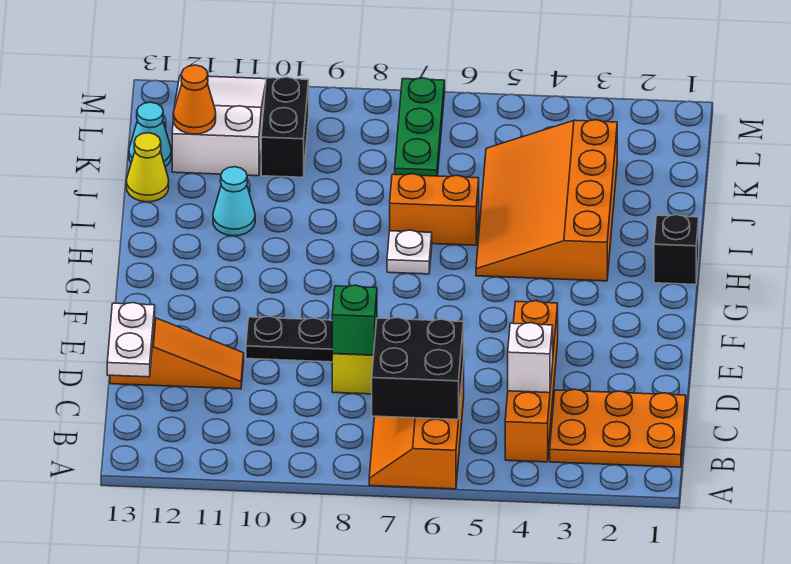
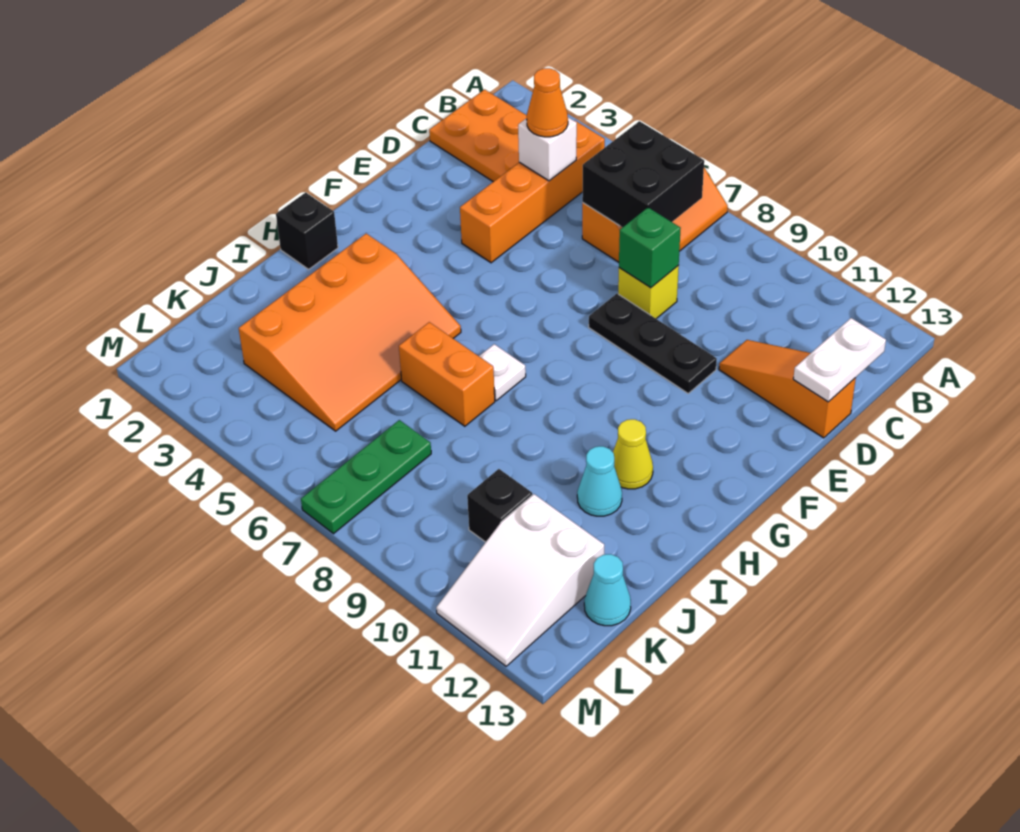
yellow 1x1 cone [126,133,169,202] -> yellow 1x1 cone moved to [613,419,653,489]
black 1x2 brick [261,77,309,177] -> black 1x1 brick [467,469,532,542]
orange 1x1 cone [173,65,216,134] -> orange 1x1 cone moved to [527,68,568,137]

